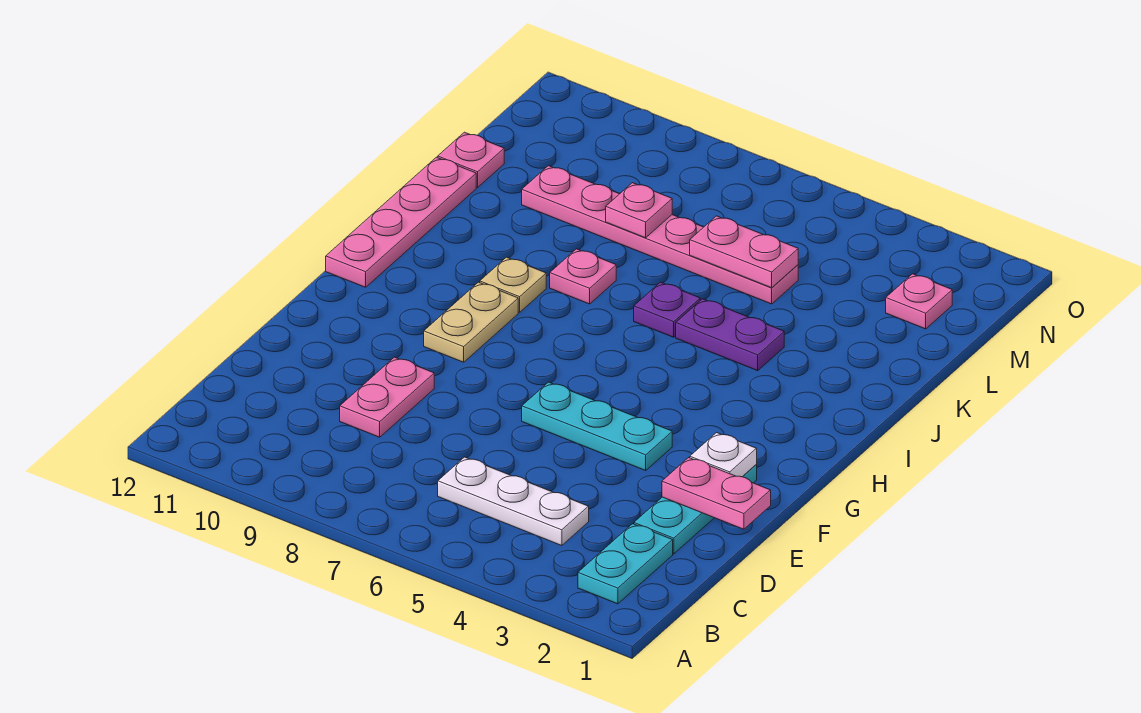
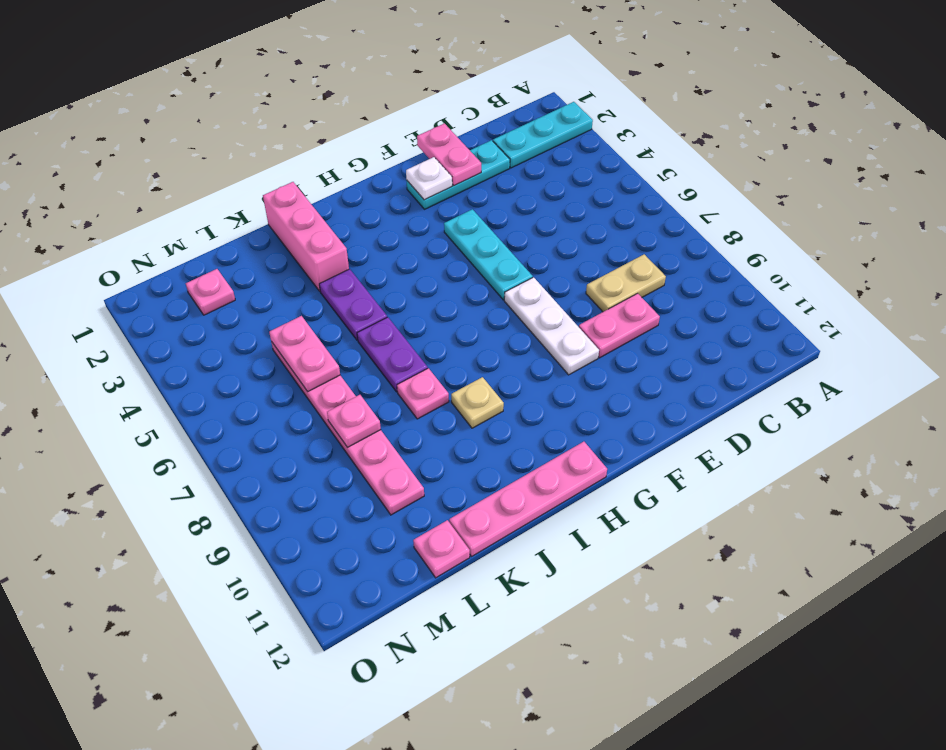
cyan 1x2 plate [578,524,673,604] -> cyan 1x3 plate [493,102,593,168]
white 1x3 plate [438,457,589,546] -> white 1x3 plate moved to [504,277,599,375]
tan 1x2 plate [424,282,518,362] -> tan 1x2 plate moved to [586,254,666,312]
none -> pink 1x3 brick [263,182,349,291]
purple 1x1 plate [634,282,700,337] -> purple 1x2 plate [357,317,428,392]

